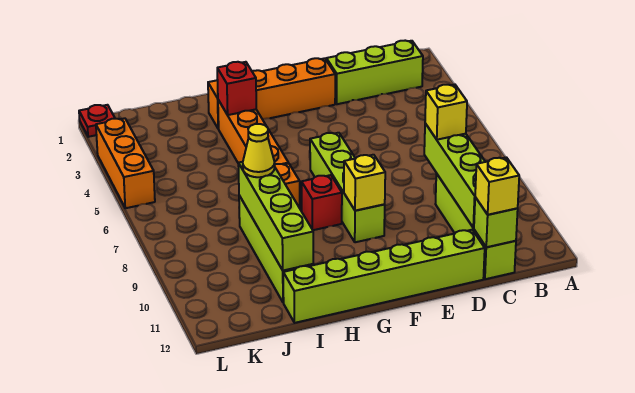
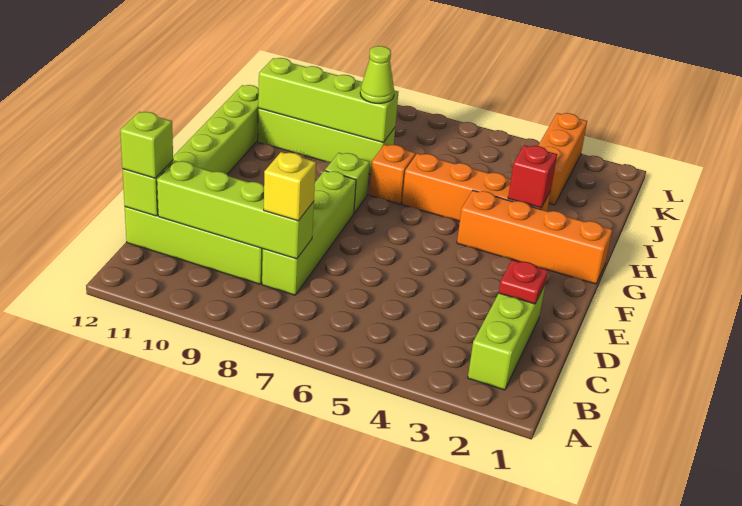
yellow 1x1 brick [475,157,519,215] -> lime 1x1 brick [120,112,173,178]
orange 1x4 brick [208,58,335,129] -> orange 1x4 brick turned to [457,190,613,284]
lime 1x4 brick [310,133,385,242] -> lime 1x4 brick turned to [262,171,356,295]
yellow 1x1 brick [344,155,385,211] -> none
red 1x1 brick [302,175,342,230] -> lime 1x1 brick [325,153,370,213]
yellow 1x1 cone [243,124,275,177] -> lime 1x1 cone [360,46,394,103]
red 1x1 plate [79,105,115,137] -> red 1x1 plate moved to [499,260,548,304]
orange 1x3 brick [96,118,155,208] -> orange 1x3 brick turned to [538,113,587,205]

